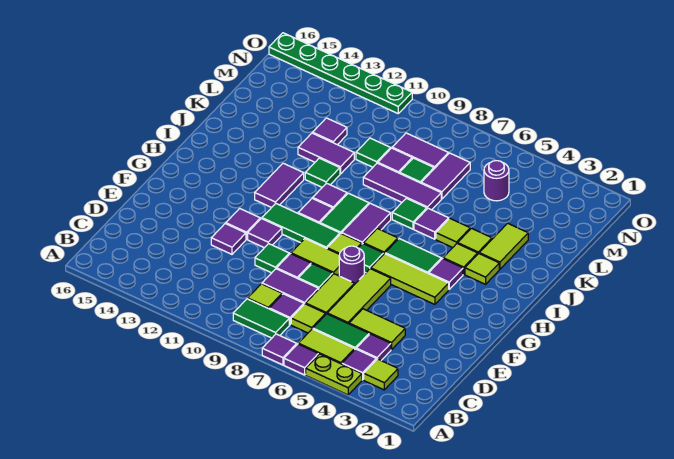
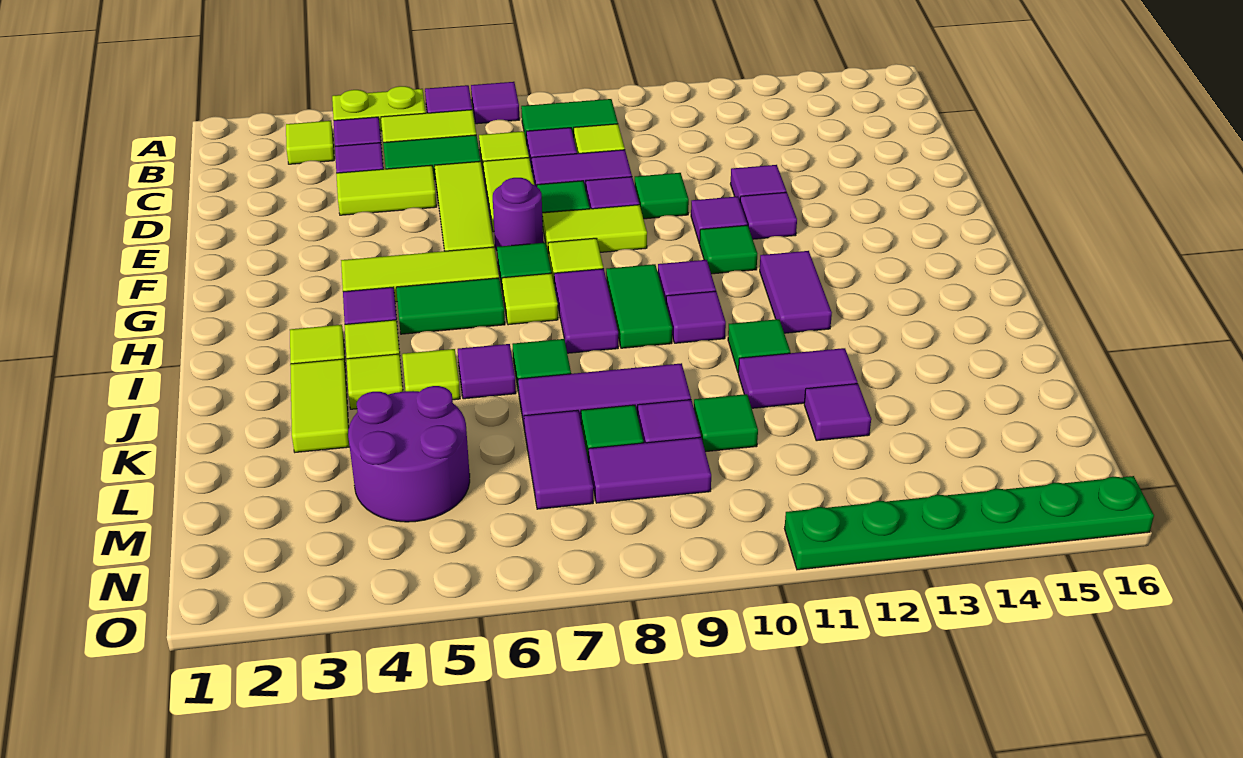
green 1x3 tile [262,204,340,248] -> green 1x1 tile [700,225,757,274]
purple 1x1 round brick [484,161,509,201] -> purple 2x2 round brick [348,386,470,522]

